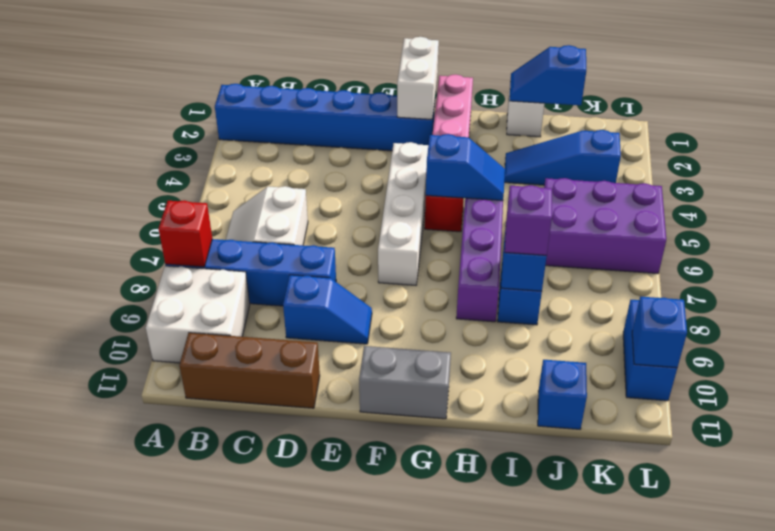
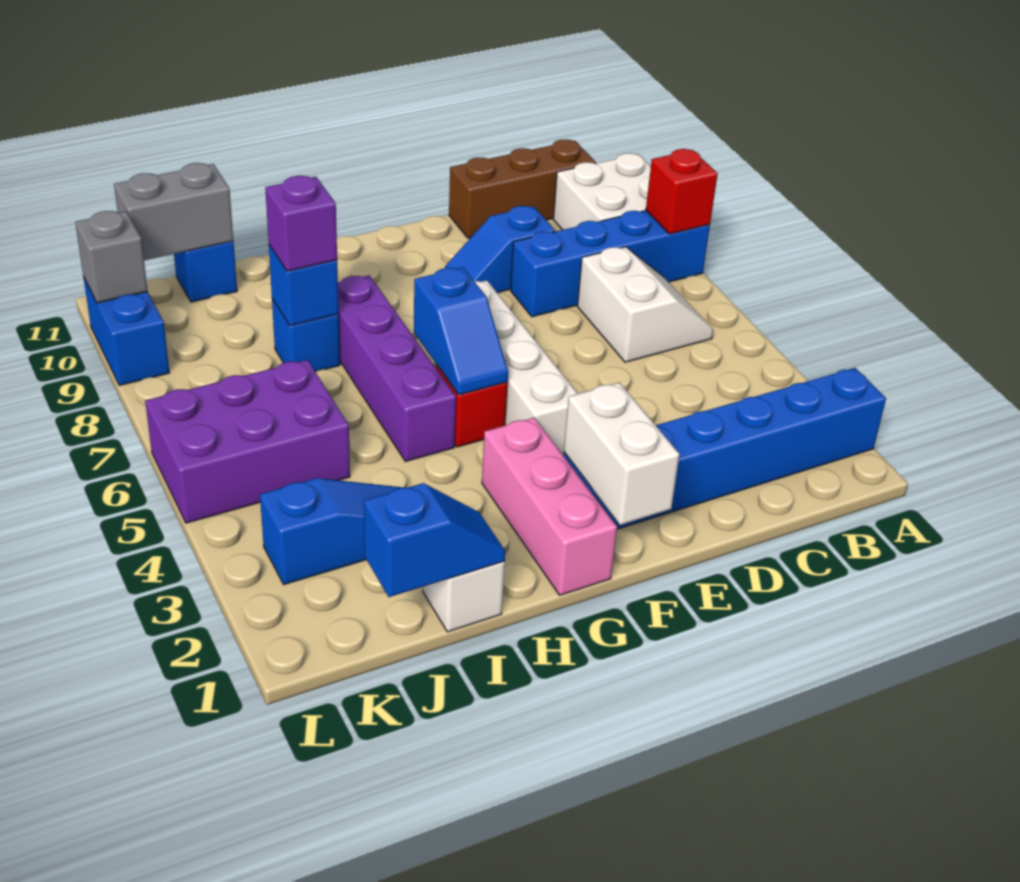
grey 1x2 brick [359,346,451,419] -> grey 1x2 brick moved to [114,163,233,260]
blue 1x2 slope [426,134,505,201] -> blue 1x2 slope turned to [414,267,508,395]
blue 1x1 brick [632,296,687,368] -> grey 1x1 brick [75,211,148,303]

